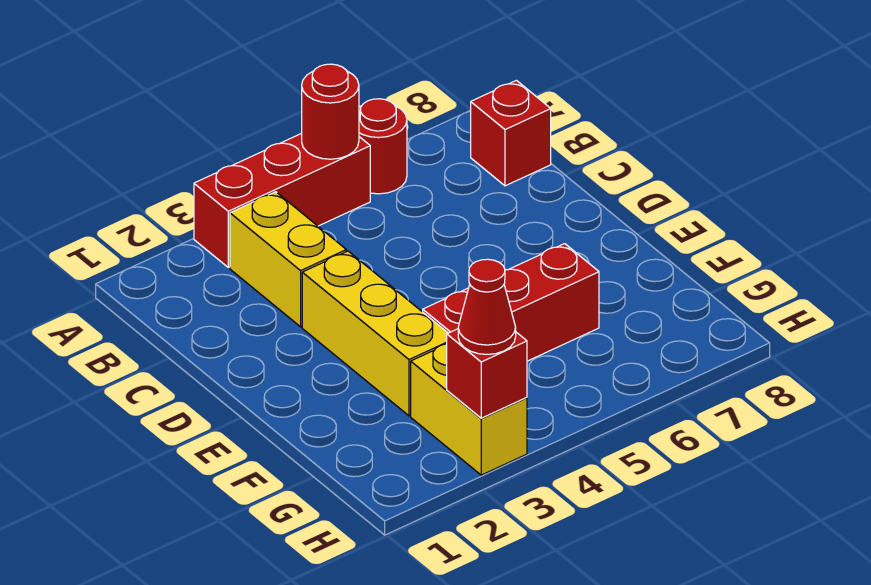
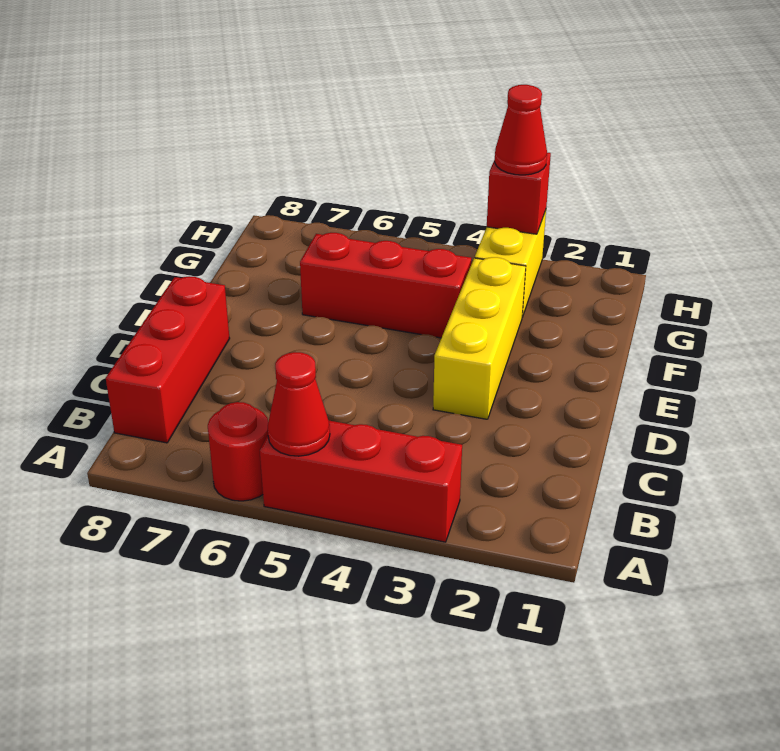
red 1x1 round brick [302,64,359,159] -> red 1x1 cone [268,352,330,456]
yellow 1x2 brick [230,192,346,327] -> none
red 1x1 brick [471,80,551,186] -> red 1x3 brick [106,276,230,443]

